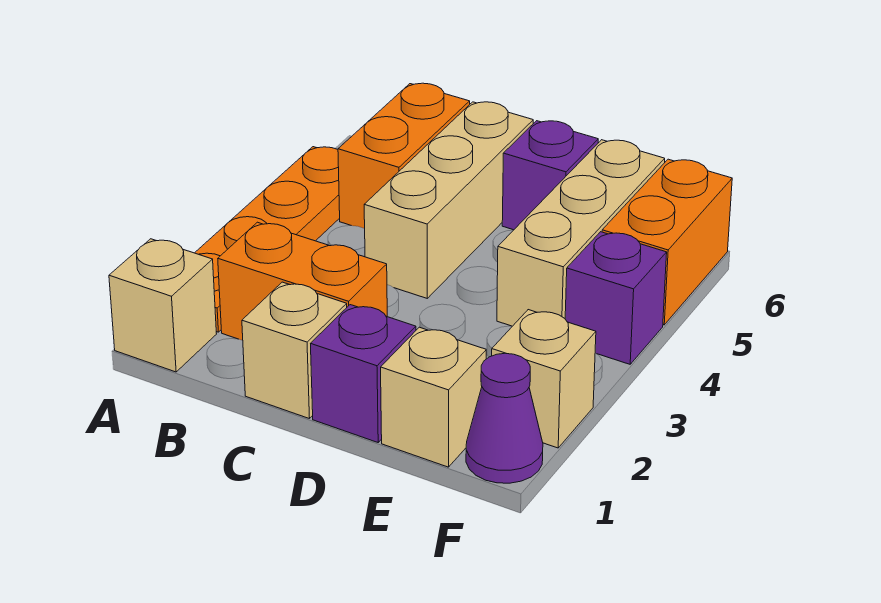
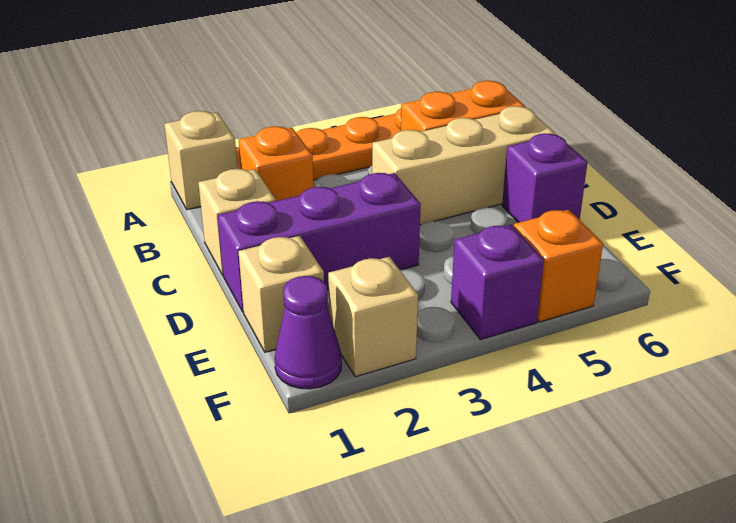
orange 1x2 brick [218,222,387,340] -> orange 1x1 brick [239,126,314,201]
purple 1x1 brick [311,305,416,442] -> purple 1x3 brick [218,173,421,312]
tan 1x3 brick [497,140,665,326] -> none
orange 1x2 brick [602,159,732,325] -> orange 1x1 brick [514,210,603,322]

